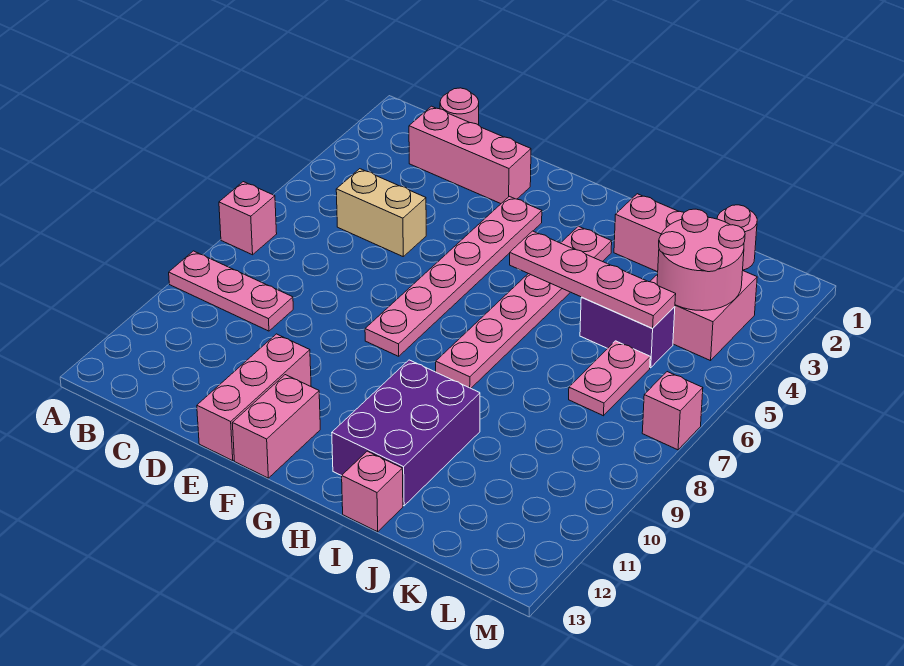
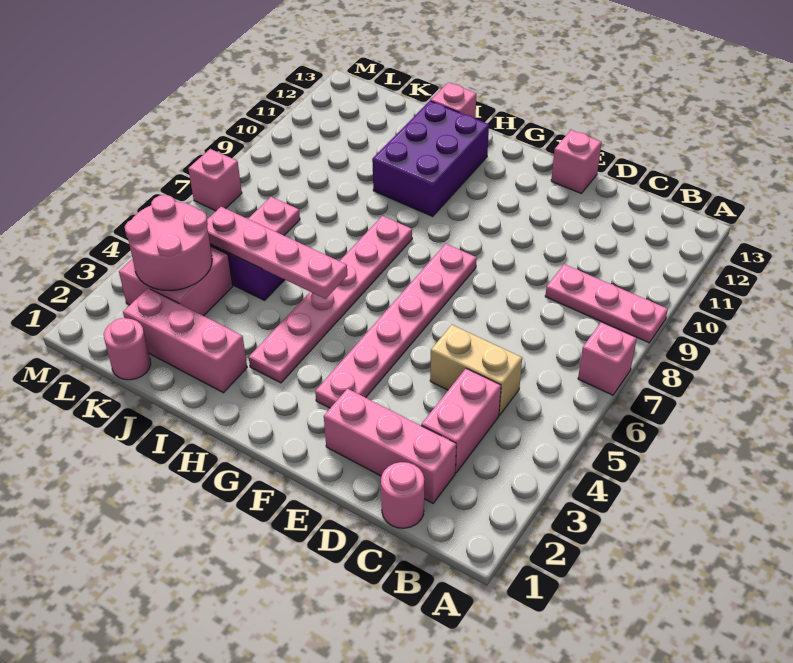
pink 1x3 brick [197,334,311,461] -> pink 1x1 brick [551,130,602,193]
pink 1x2 brick [232,375,320,478] -> pink 1x2 brick moved to [421,369,501,473]

